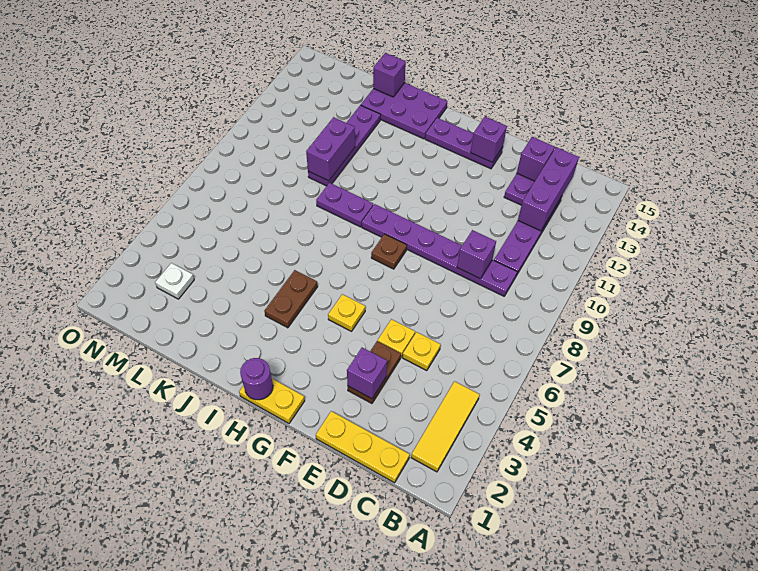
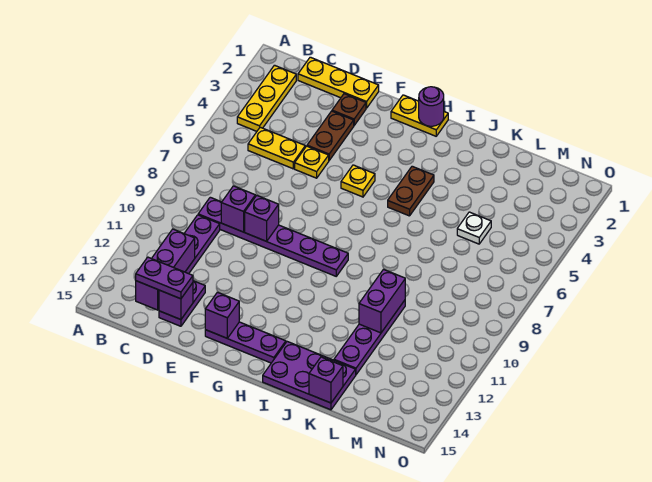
yellow 1x3 tile [411,381,480,472] -> yellow 1x3 plate [237,65,296,131]
yellow 1x1 plate [403,332,441,371] -> yellow 1x2 plate [248,127,305,169]
purple 1x1 brick [347,348,387,399] -> purple 1x1 brick moved to [245,195,279,241]
brown 1x1 plate [371,234,407,269] -> brown 1x1 plate moved to [332,94,366,125]
purple 1x2 plate [316,183,373,227] -> purple 1x2 plate moved to [136,257,193,299]
white 1x1 plate [155,263,194,299] -> white 1x1 plate moved to [457,212,491,244]

